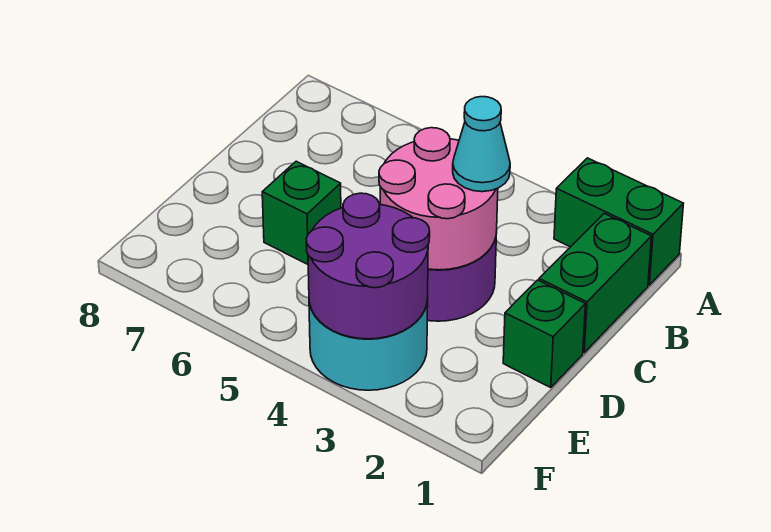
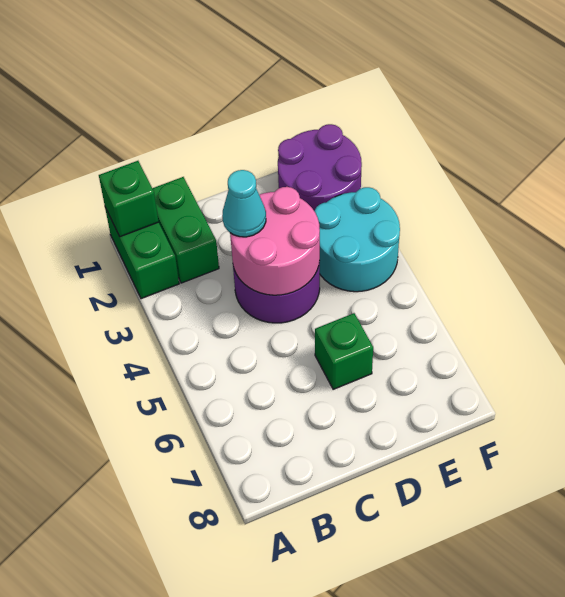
green 1x2 brick [539,214,652,353] -> green 1x2 brick turned to [152,177,219,283]
green 1x1 brick [503,280,586,388] -> green 1x1 brick moved to [99,161,159,237]
purple 2x2 round brick [306,193,430,339] -> purple 2x2 round brick moved to [278,124,362,211]

